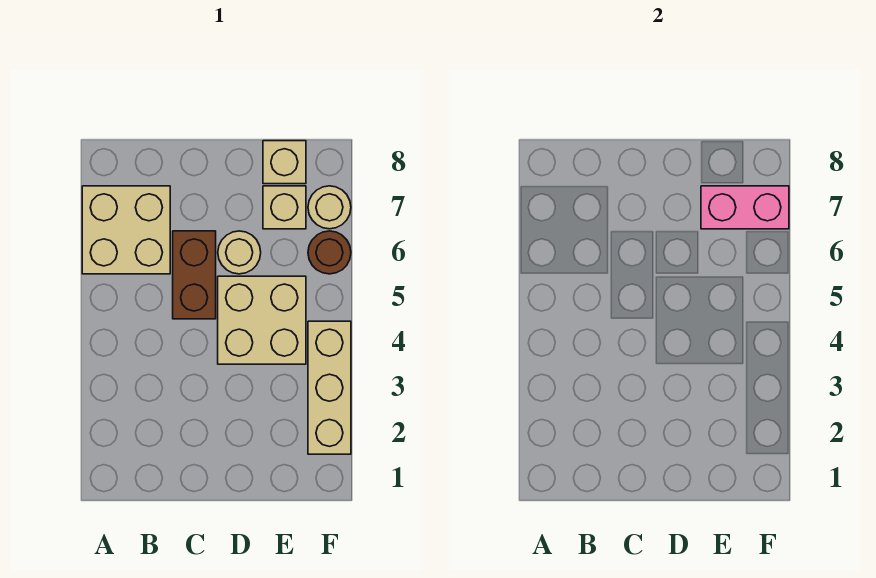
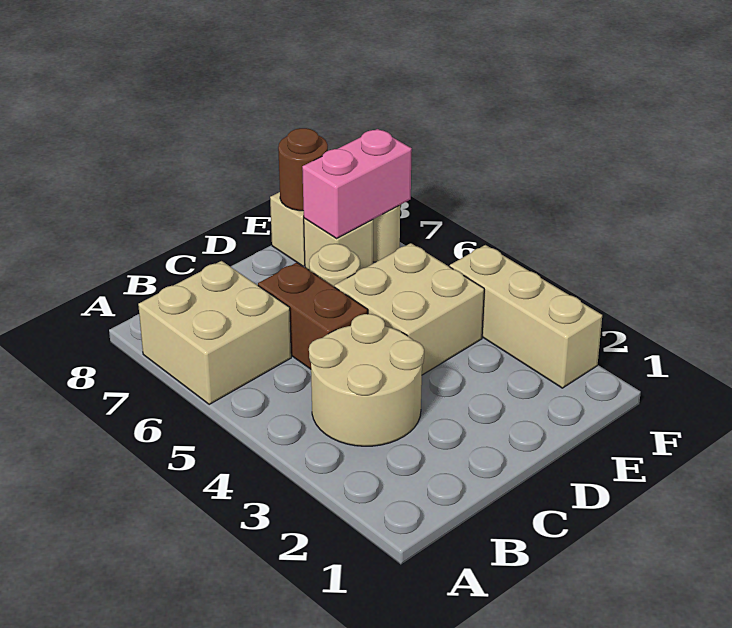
none -> tan 2x2 round brick [309,314,424,446]
brown 1x1 round brick [308,231,351,274] -> brown 1x1 round brick moved to [278,128,328,211]

